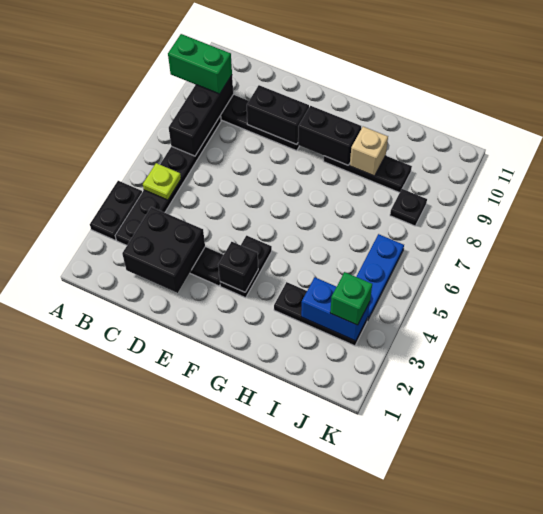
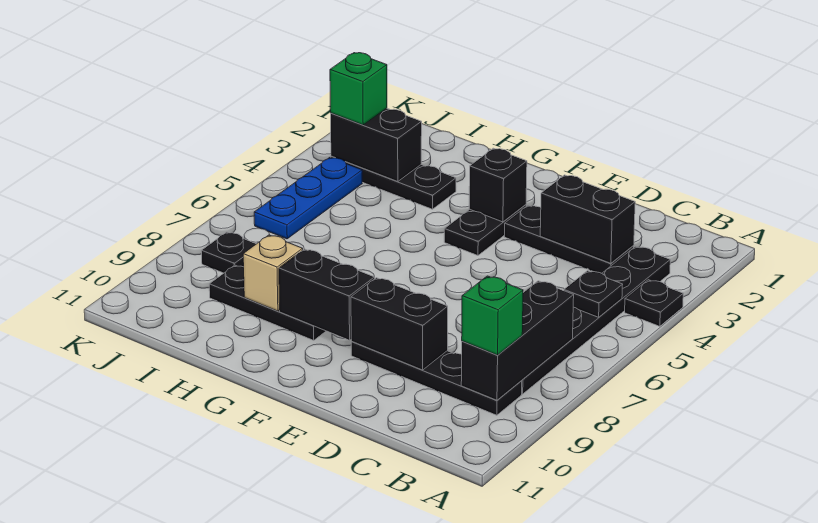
black 1x2 plate [90,181,142,240] -> black 1x1 plate [625,280,683,326]
green 1x2 brick [168,34,232,94] -> green 1x1 brick [462,276,523,355]
lime 1x1 plate [143,163,181,200] -> black 1x1 plate [564,271,623,317]
black 2x2 brick [122,207,205,293] -> black 1x2 brick [540,175,635,263]
blue 1x2 brick [301,277,370,341] -> black 1x2 brick [331,108,422,182]

